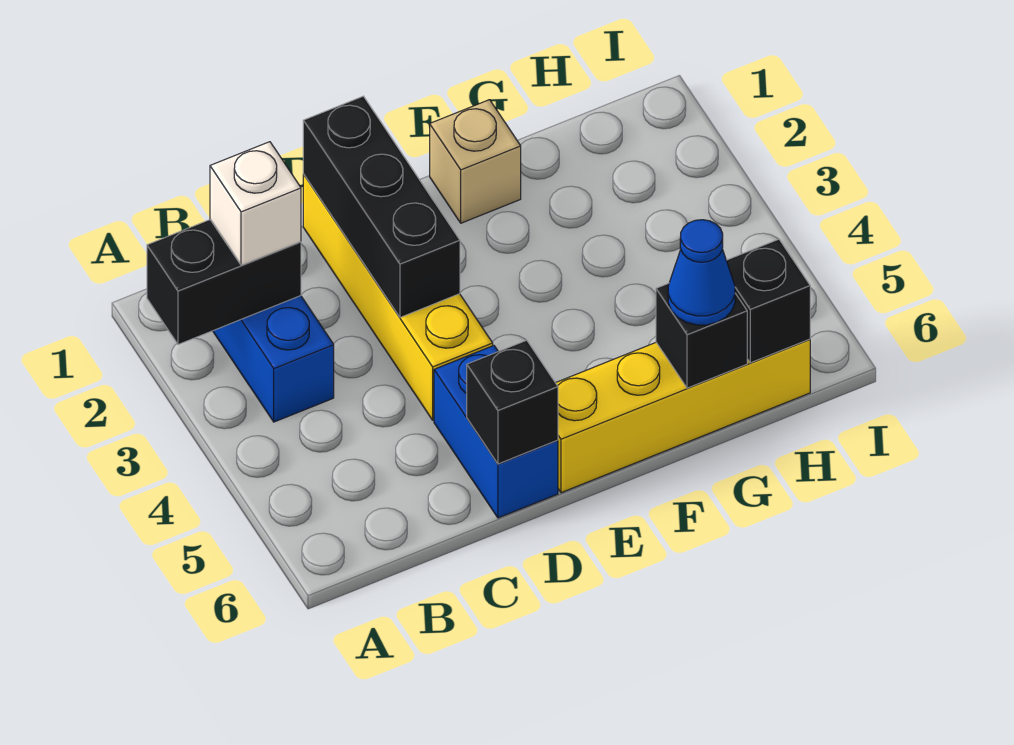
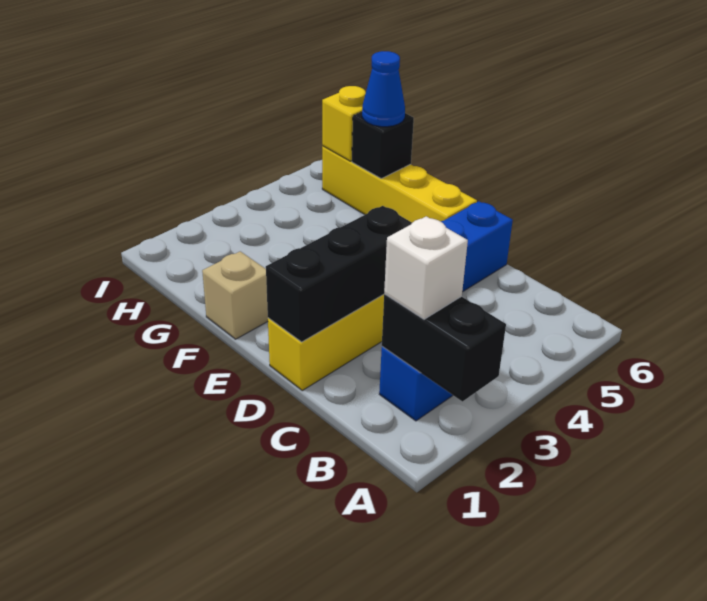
black 1x1 brick [467,340,558,464] -> none
black 1x1 brick [726,239,810,363] -> yellow 1x1 brick [322,86,366,161]

